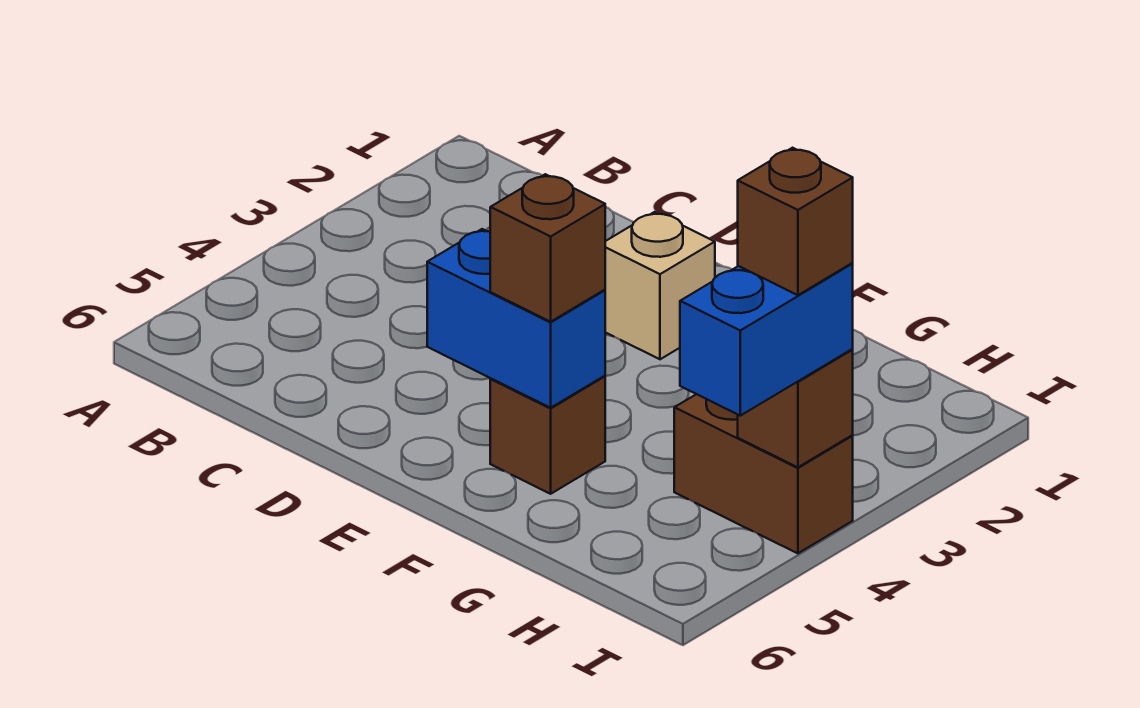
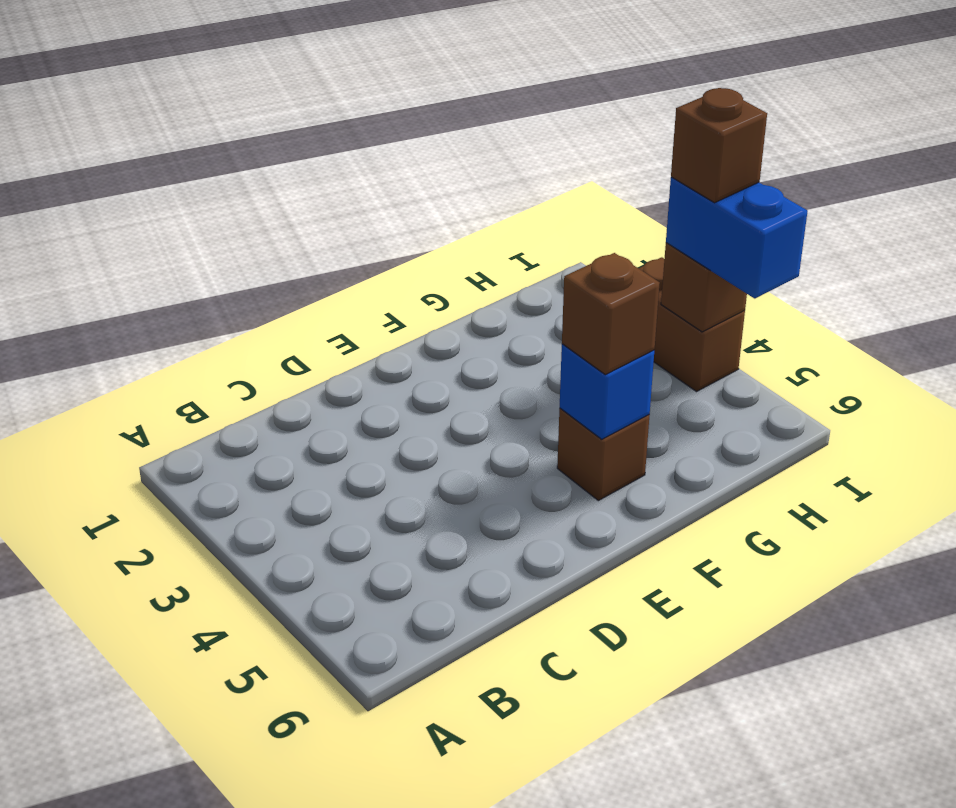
tan 1x1 brick [605,212,715,359] -> none
blue 1x2 brick [427,229,605,408] -> blue 1x1 brick [560,344,654,439]
brown 1x2 brick [674,394,853,553] -> brown 1x2 brick turned to [639,257,745,392]

